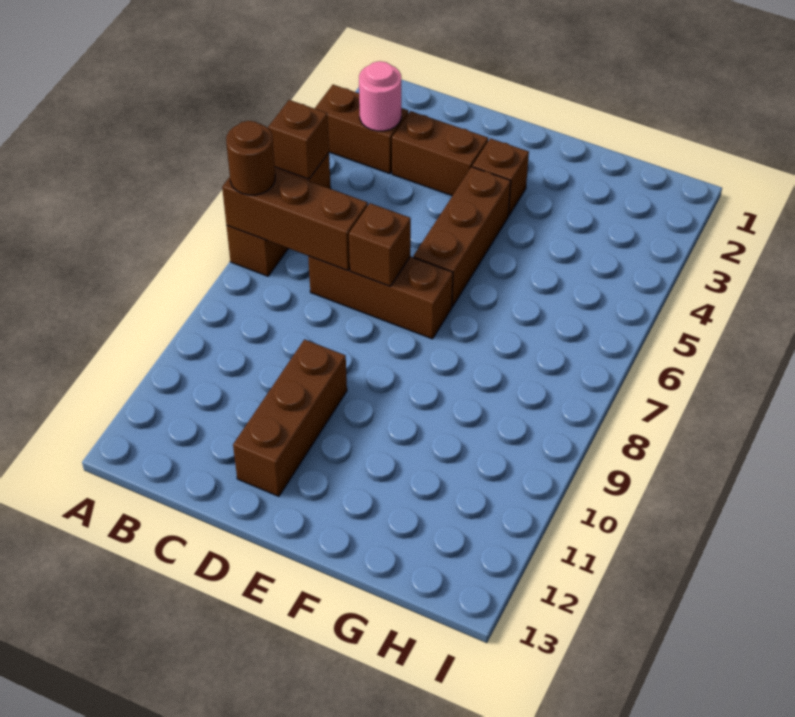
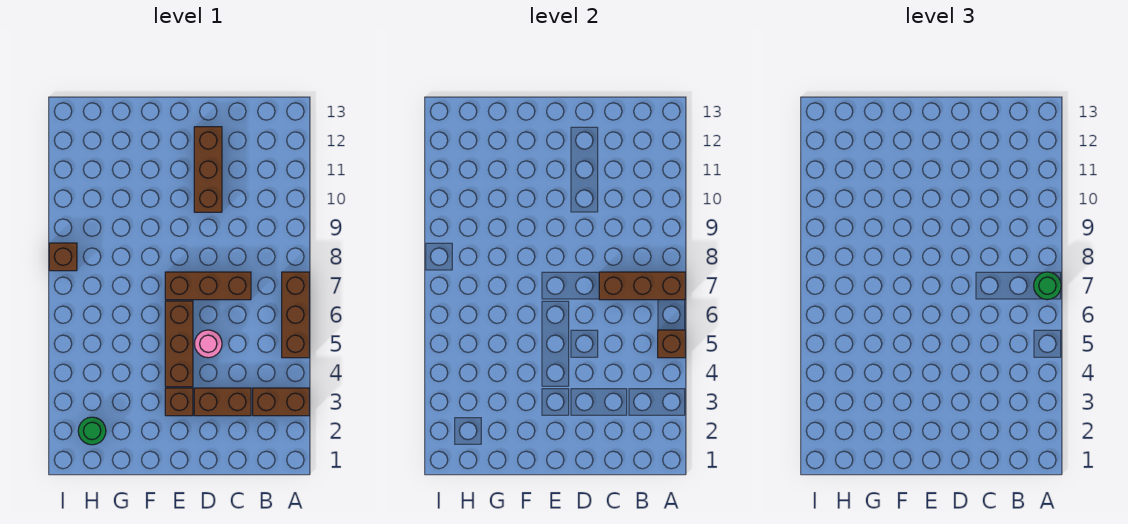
brown 1x1 round brick [226,121,275,195] -> green 1x1 round brick [1034,272,1061,300]
pink 1x1 round brick [359,61,401,131] -> pink 1x1 round brick moved to [195,330,222,358]
brown 1x1 brick [349,203,411,286] -> brown 1x1 brick moved to [49,243,77,271]
none -> green 1x1 round brick [78,417,106,445]

